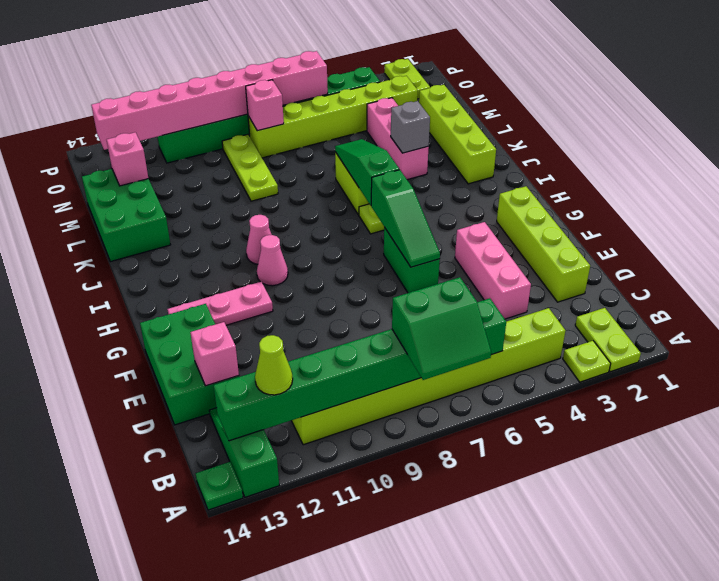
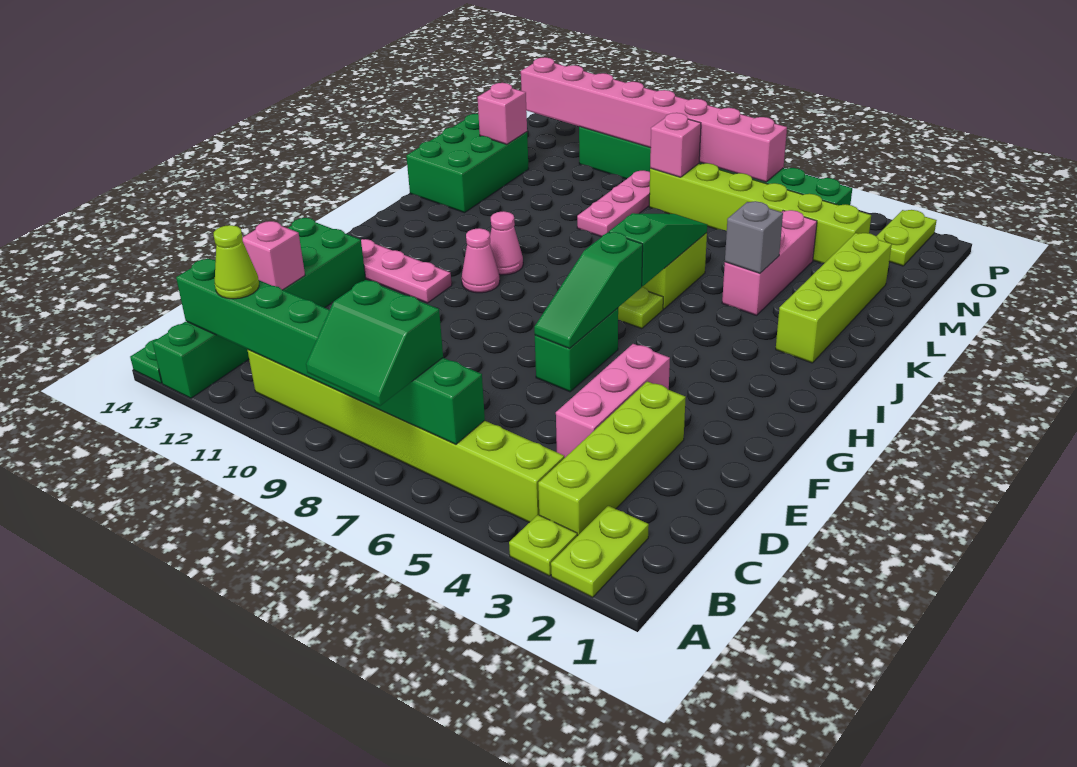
lime 1x4 brick [497,186,590,302] -> lime 1x4 brick moved to [538,381,686,535]
lime 1x3 plate [222,134,278,201] -> pink 1x3 plate [577,170,650,237]

